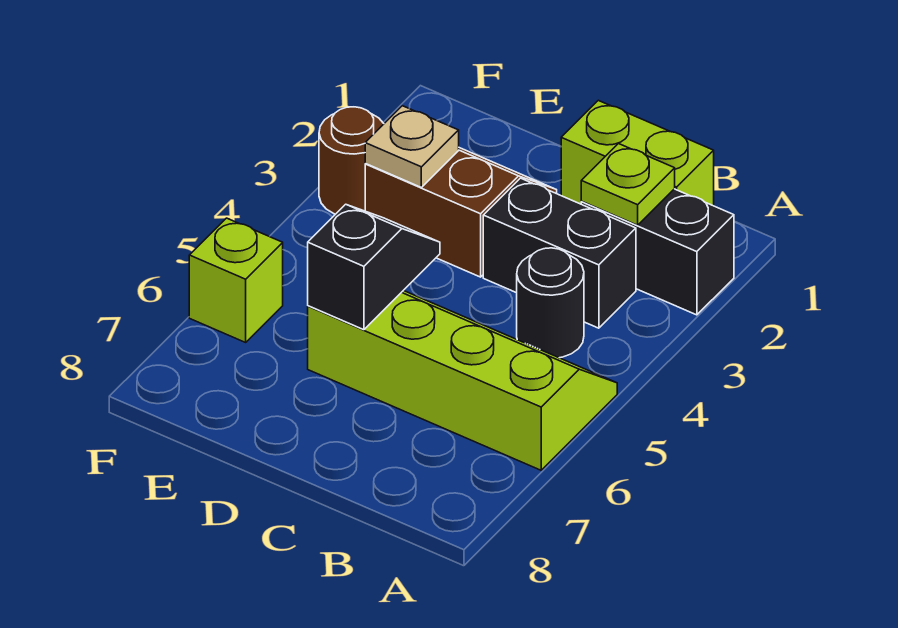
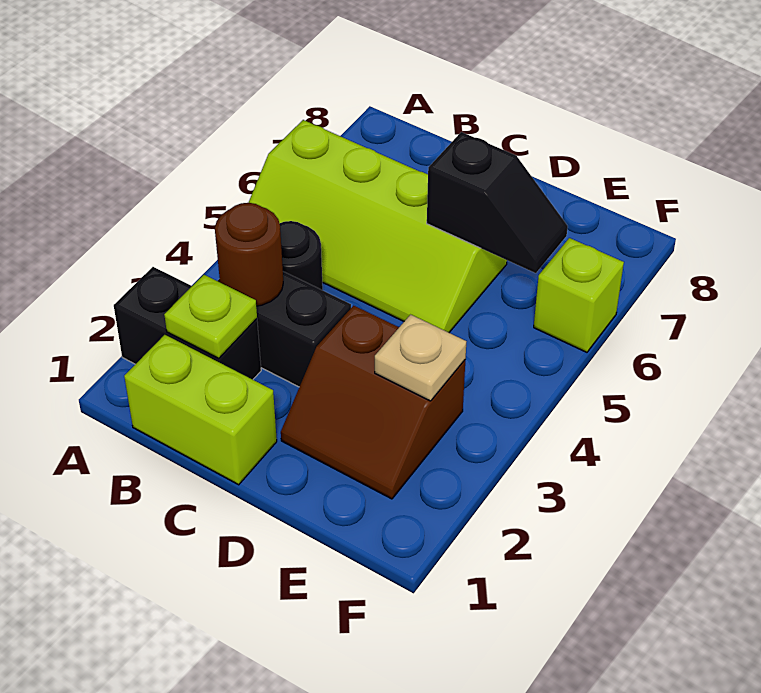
black 1x2 slope [308,204,440,330] -> black 1x2 slope turned to [427,132,568,273]
brown 1x1 round brick [319,107,384,214] -> brown 1x1 round brick moved to [215,203,283,306]

